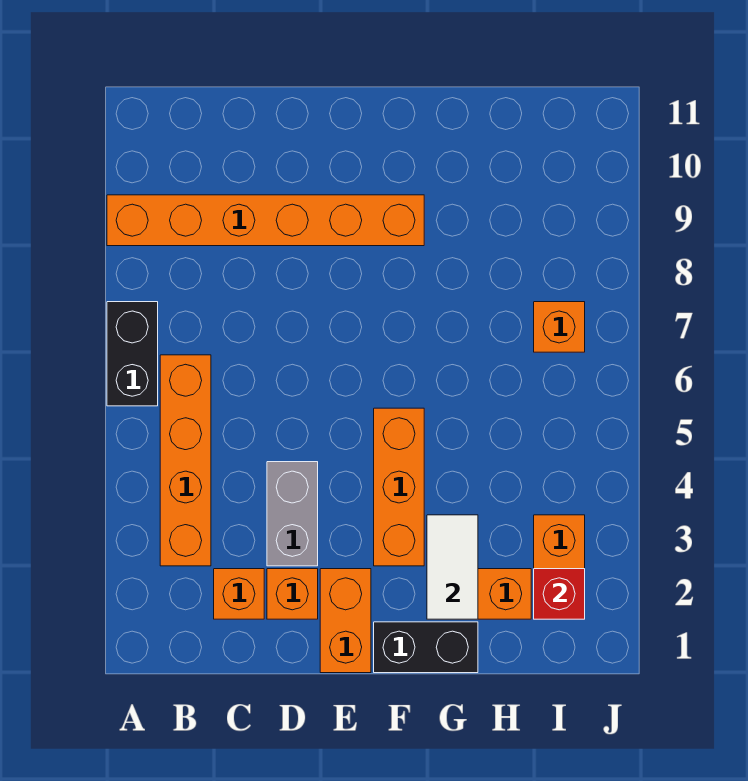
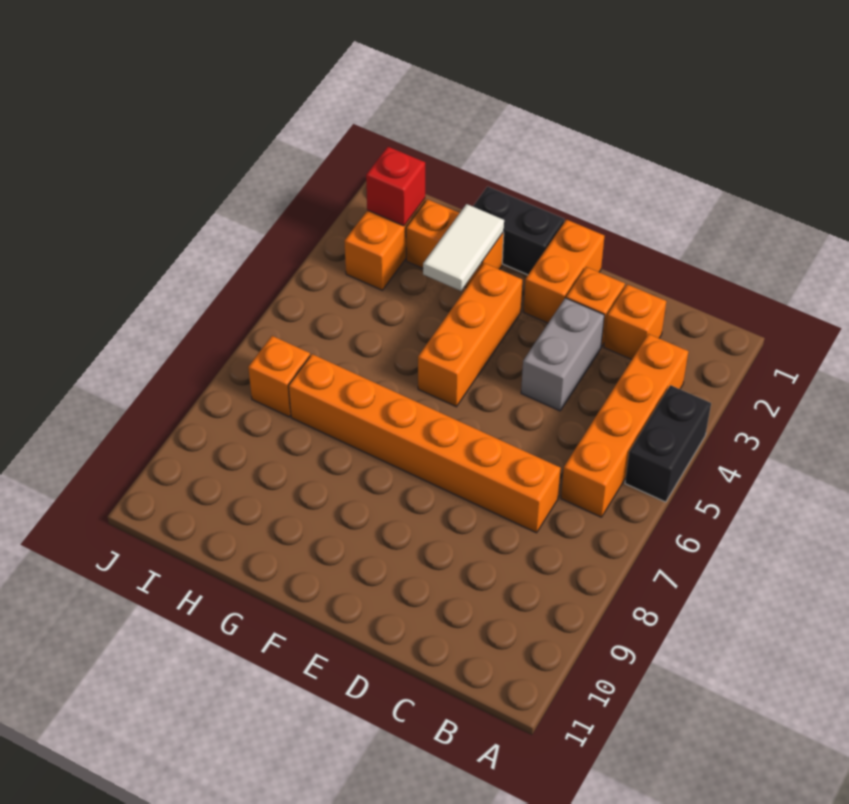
black 1x2 brick [107,302,158,406] -> black 1x2 brick moved to [625,385,711,502]
orange 1x6 brick [107,195,424,246] -> orange 1x6 brick moved to [289,354,561,533]

